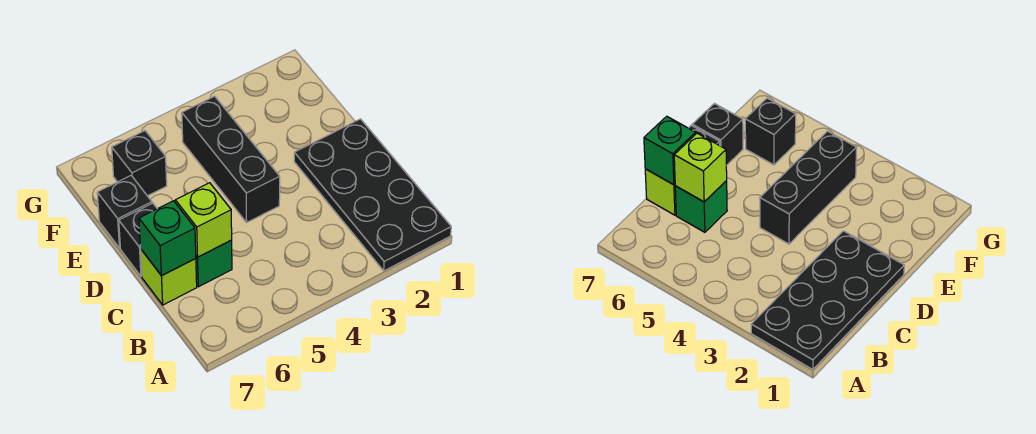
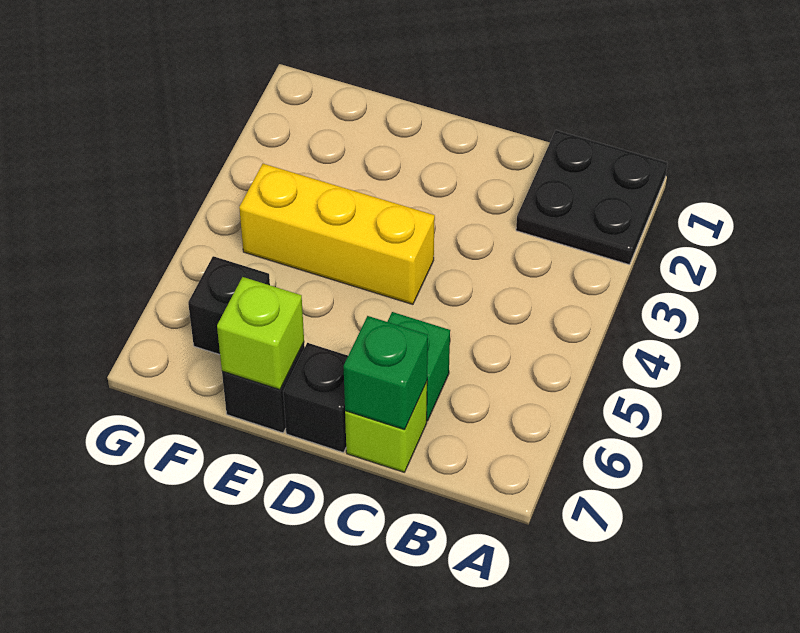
black 2x4 plate [294,119,451,271] -> black 2x2 plate [516,130,667,265]
lime 1x1 brick [175,183,232,257] -> lime 1x1 brick moved to [217,277,304,390]
black 1x3 brick [182,96,280,222] -> yellow 1x3 brick [239,164,435,304]

